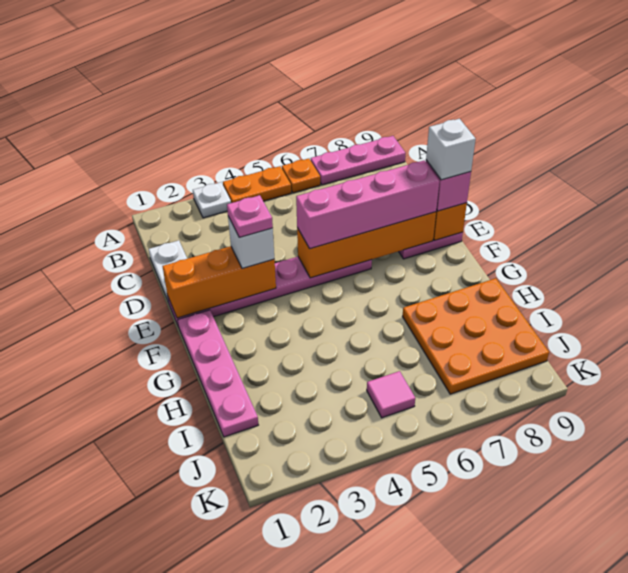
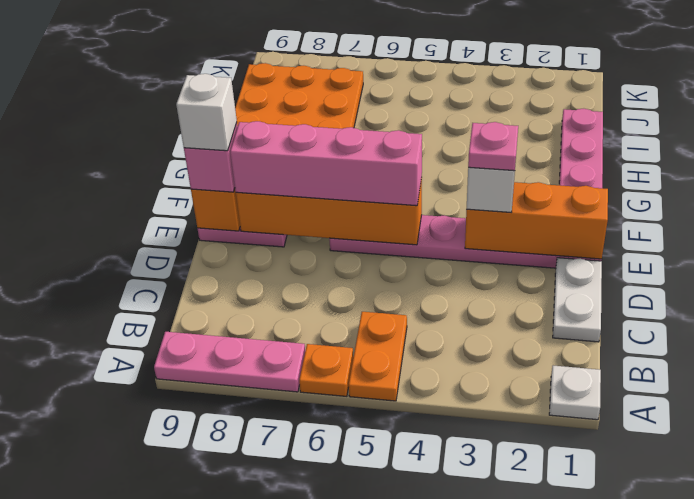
white 1x1 plate [193,182,231,218] -> white 1x1 plate moved to [549,366,601,420]
orange 1x2 plate [223,166,291,203] -> orange 1x2 plate turned to [349,312,407,401]
pink 1x1 tile [367,371,415,418] -> none

